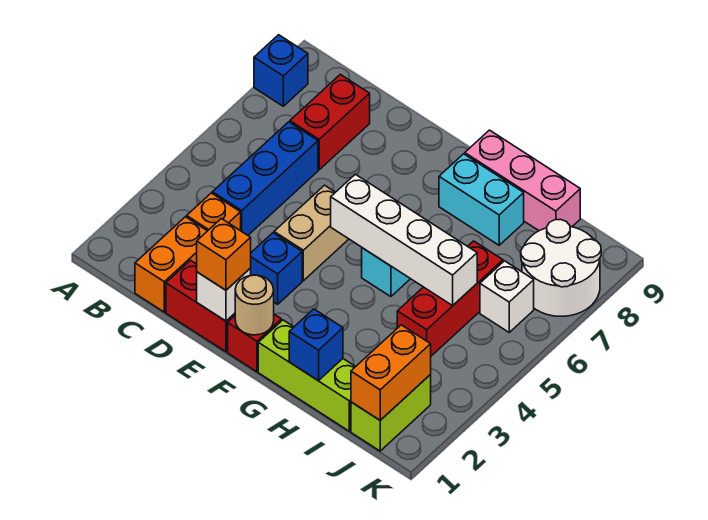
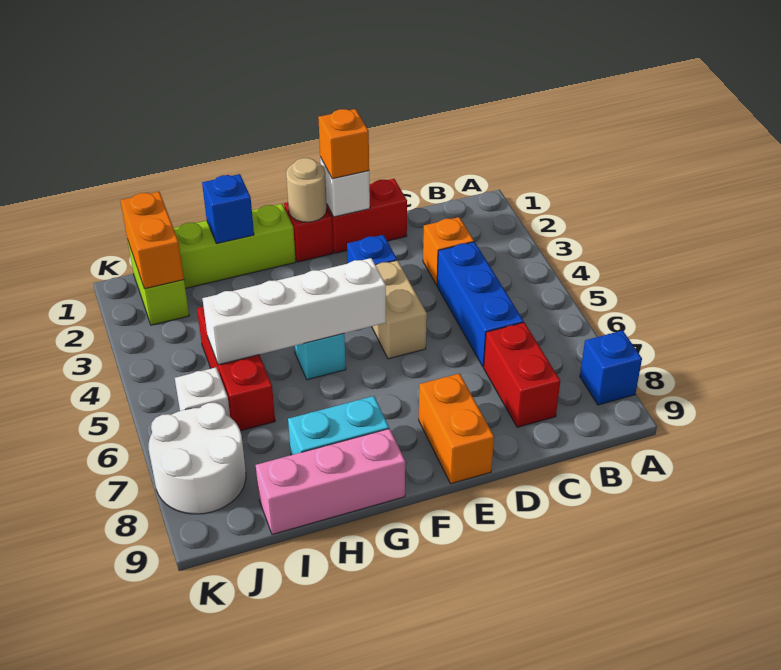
orange 1x2 brick [135,217,207,312] -> orange 1x2 brick moved to [419,373,494,484]

